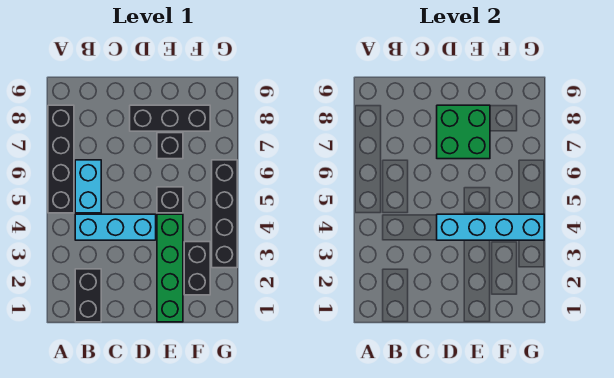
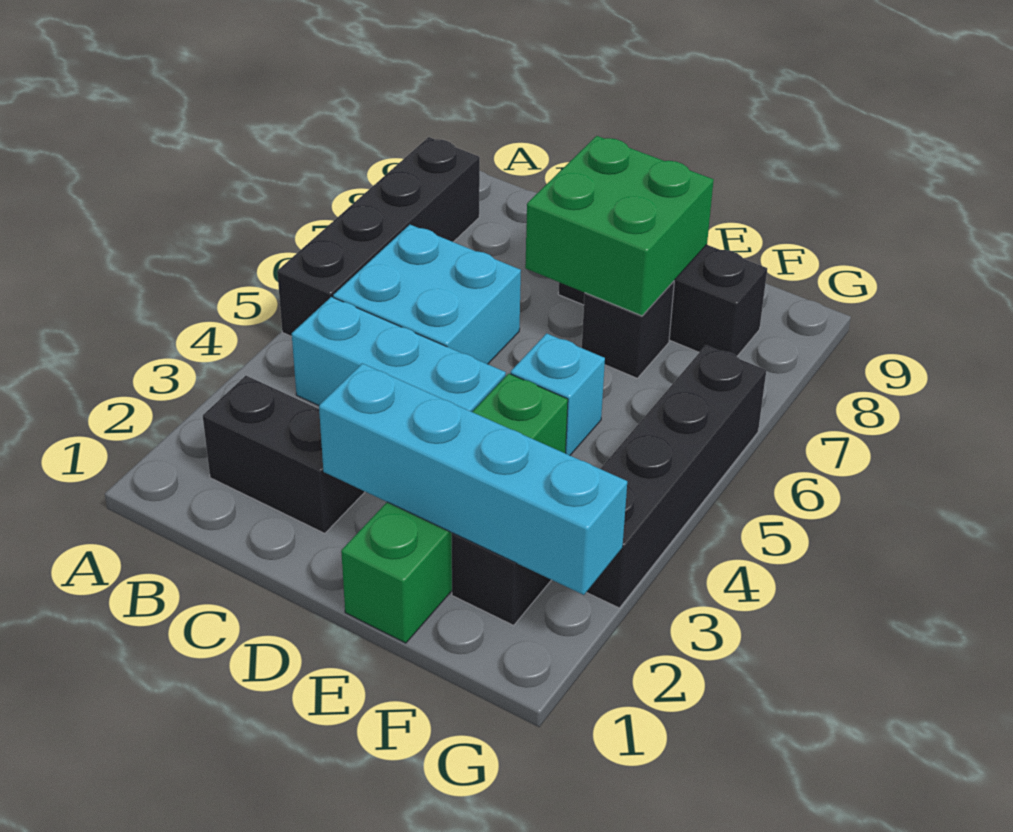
black 1x2 brick [75,269,101,322] -> black 1x2 brick turned to [203,376,365,534]
cyan 1x2 brick [75,160,101,213] -> cyan 2x2 brick [333,225,521,364]
cyan 1x4 brick [437,214,544,240] -> cyan 1x4 brick moved to [319,363,627,595]
black 1x1 brick [157,187,183,213] -> cyan 1x1 brick [510,333,605,455]

